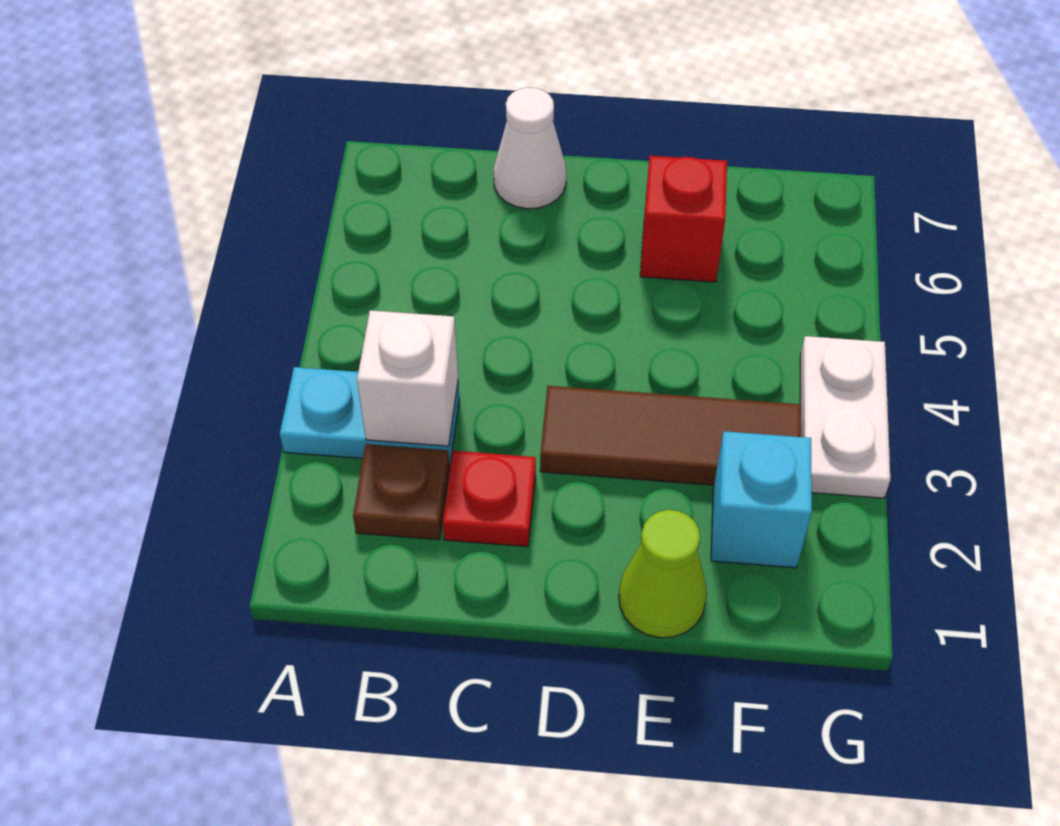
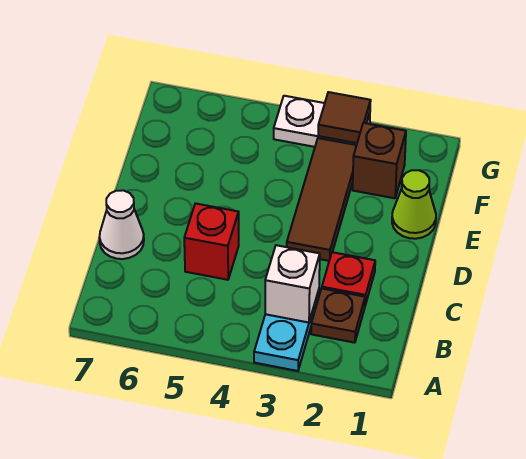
red 1x1 brick [640,156,727,282] -> red 1x1 brick moved to [184,203,239,280]
cyan 1x1 brick [711,431,812,568] -> brown 1x1 brick [353,123,406,198]
none -> brown 1x1 tile [318,92,371,143]

